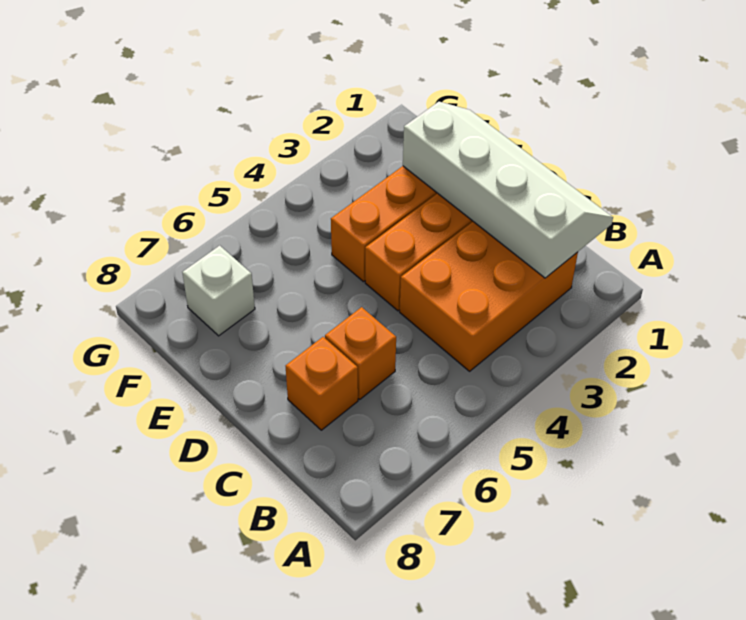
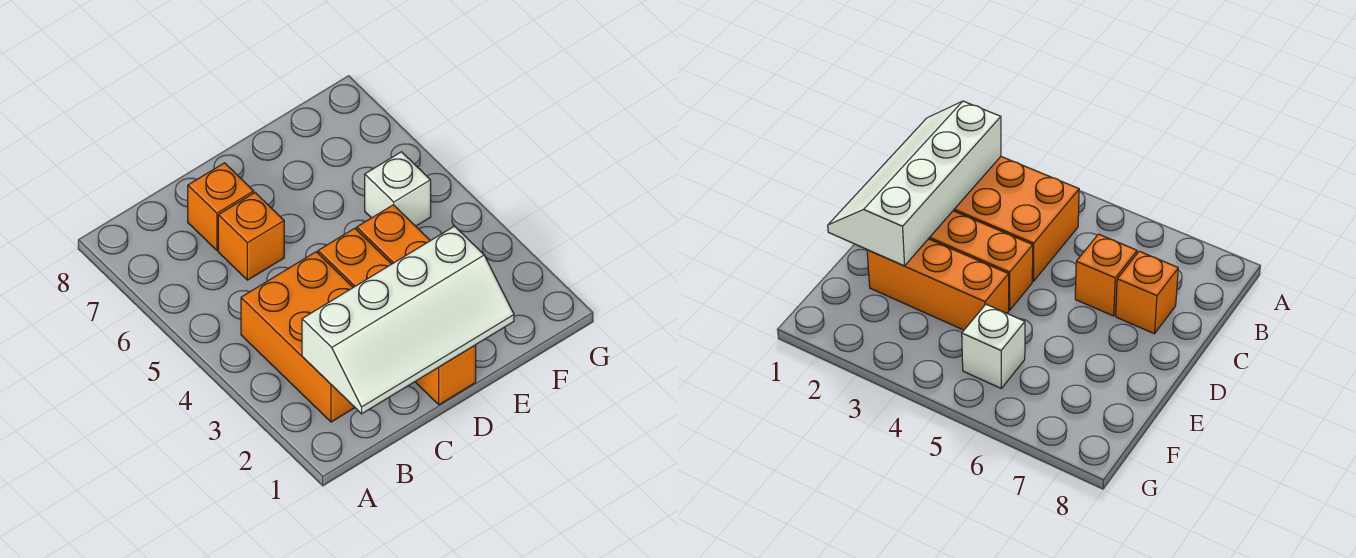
white 1x1 brick [182,246,255,336] -> white 1x1 brick moved to [365,152,431,226]

